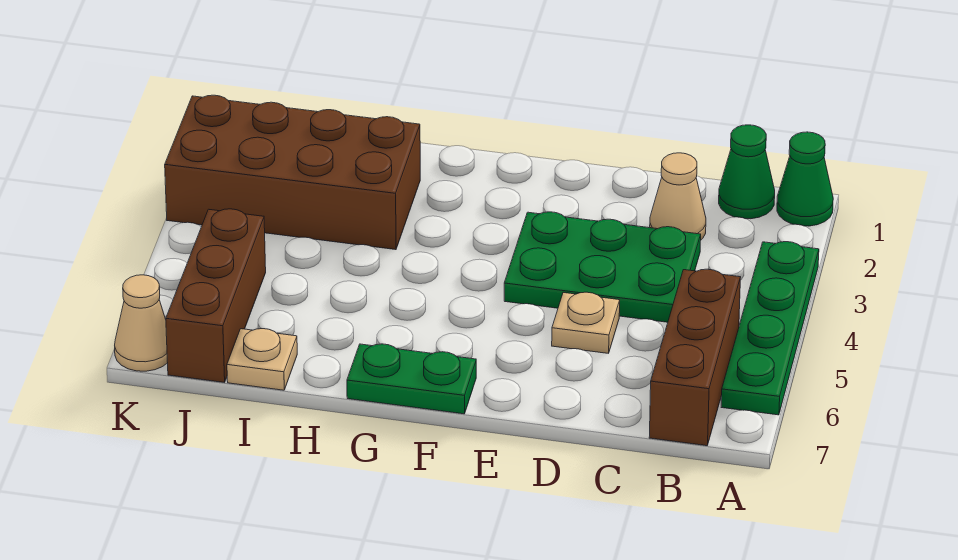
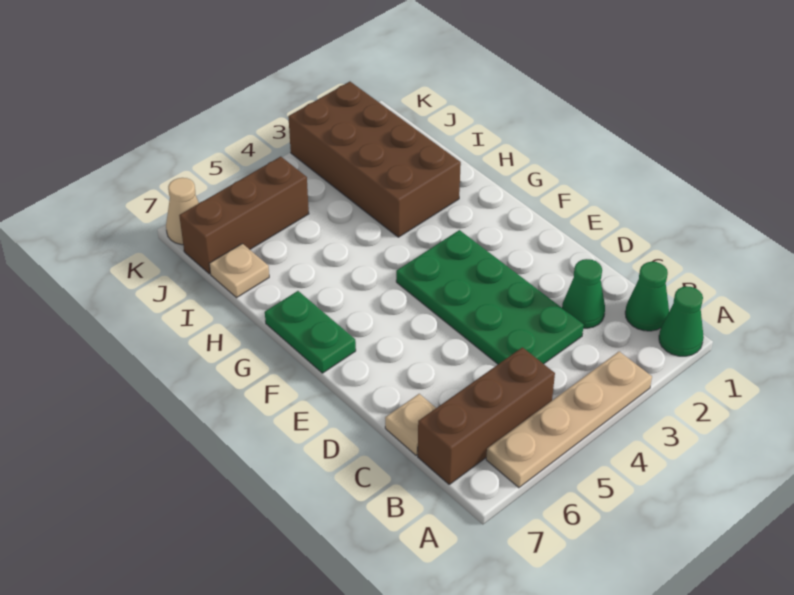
green 1x4 plate [721,242,819,415] -> tan 1x4 plate [486,352,652,488]
tan 1x1 cone [650,153,706,240] -> green 1x1 cone [562,259,605,328]
green 2x3 plate [504,212,701,322] -> green 2x4 plate [396,230,584,364]
tan 1x1 plate [552,292,620,353] -> tan 1x1 plate moved to [385,394,436,455]

